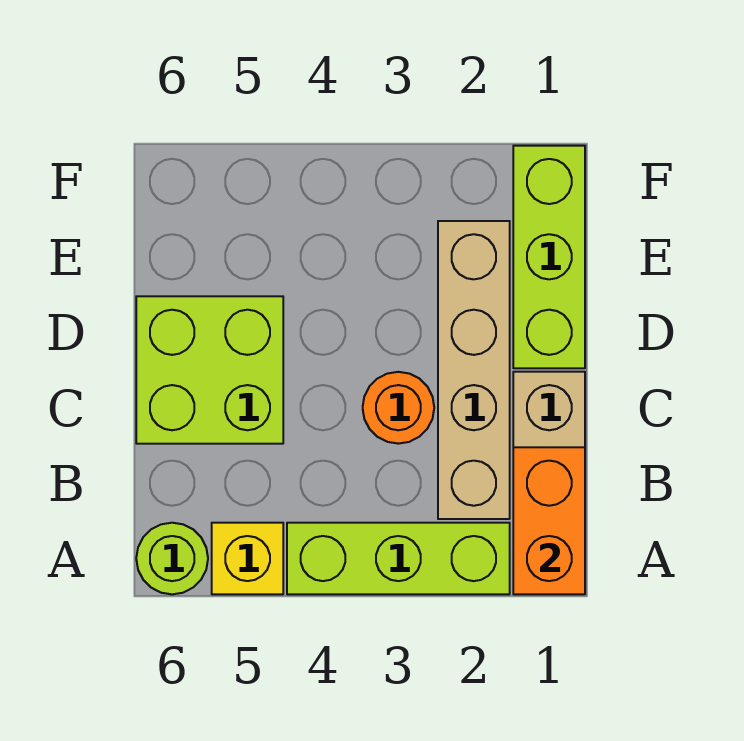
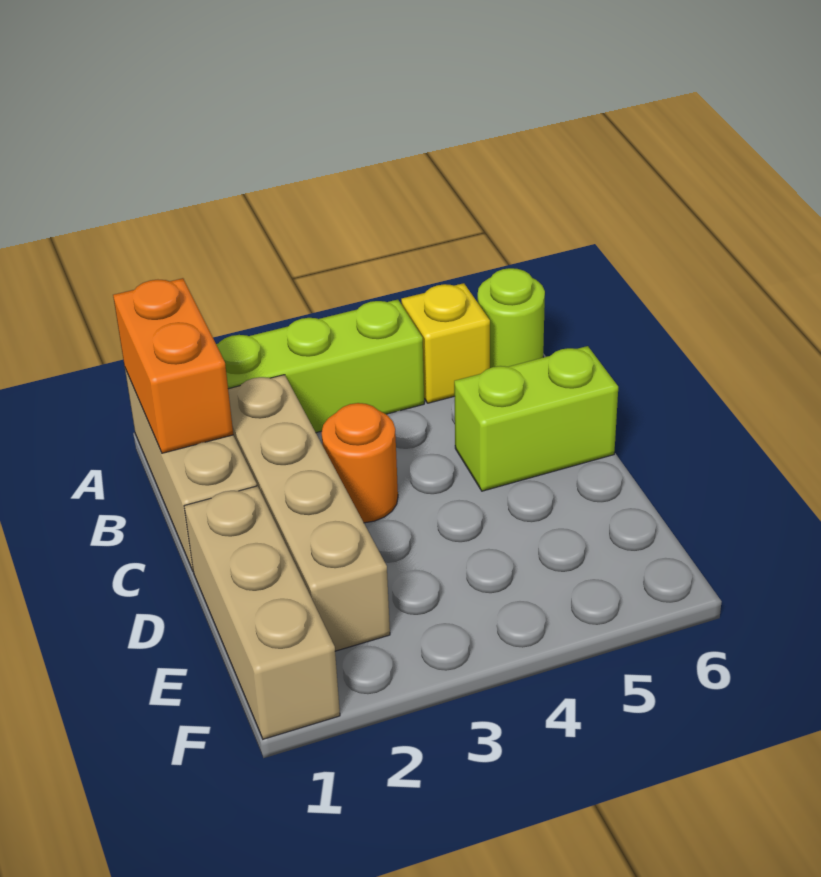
lime 2x2 brick [136,296,283,444] -> lime 1x2 brick [454,346,618,491]
lime 1x3 brick [513,146,585,368] -> tan 1x3 brick [184,486,340,739]

